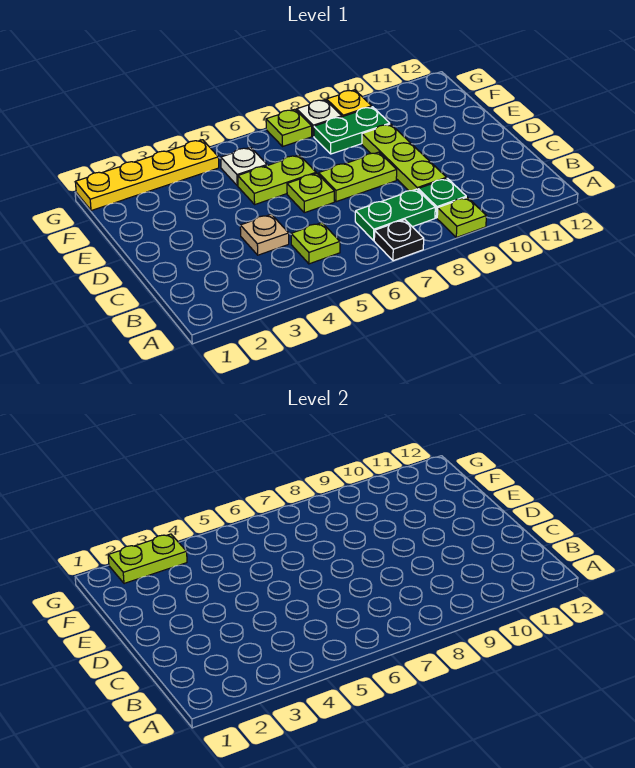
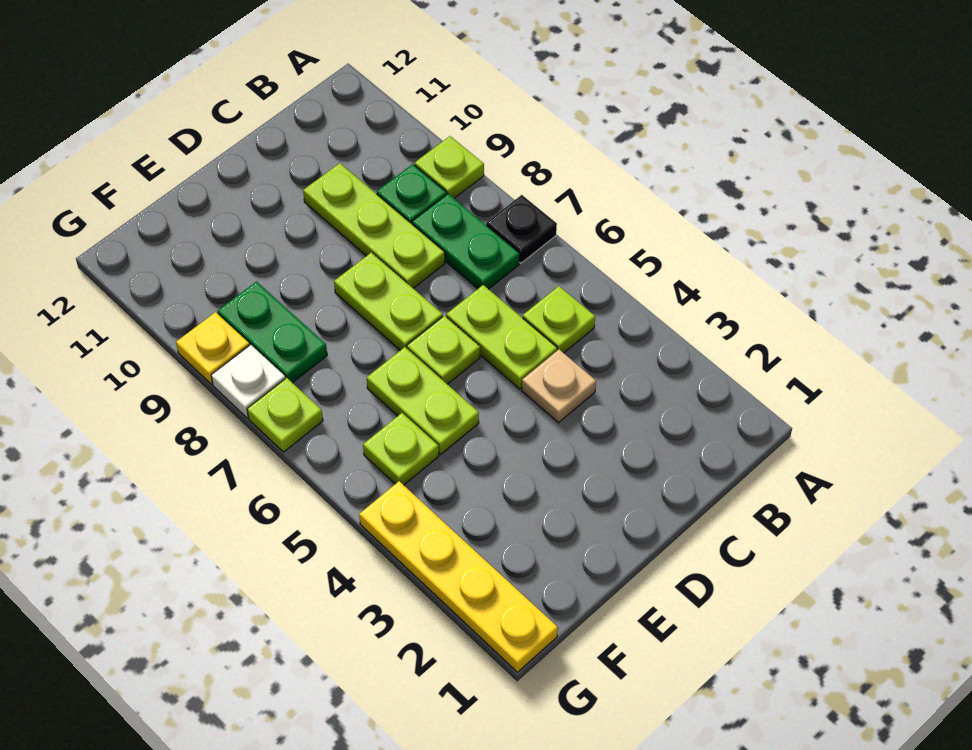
lime 1x3 plate [362,124,447,191] -> lime 1x3 plate turned to [303,163,445,288]
white 1x1 plate [221,147,267,186] -> lime 1x1 plate [363,413,439,485]
lime 1x2 plate [108,534,187,584] -> lime 1x2 plate moved to [446,285,557,389]

